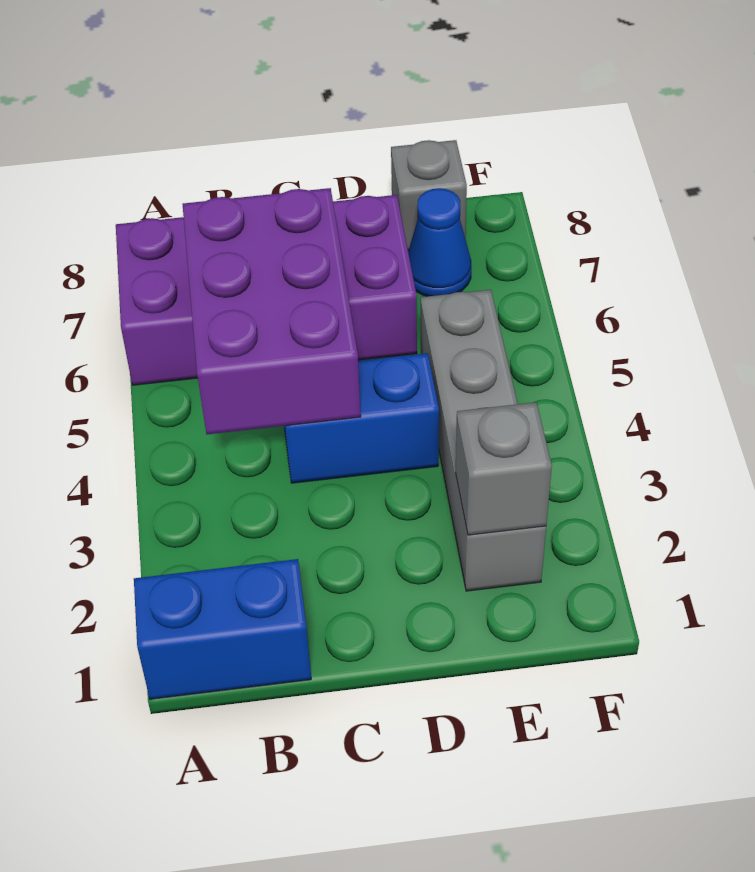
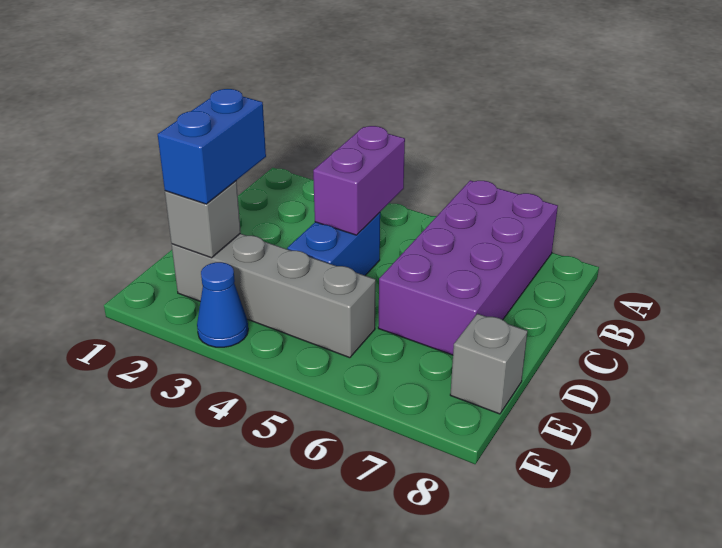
blue 1x2 brick [134,559,311,699] -> blue 1x2 brick moved to [158,89,266,204]
purple 2x3 brick [183,188,361,434] -> purple 1x2 brick [313,126,405,235]
blue 1x1 cone [408,188,471,296] -> blue 1x1 cone moved to [197,262,248,347]

